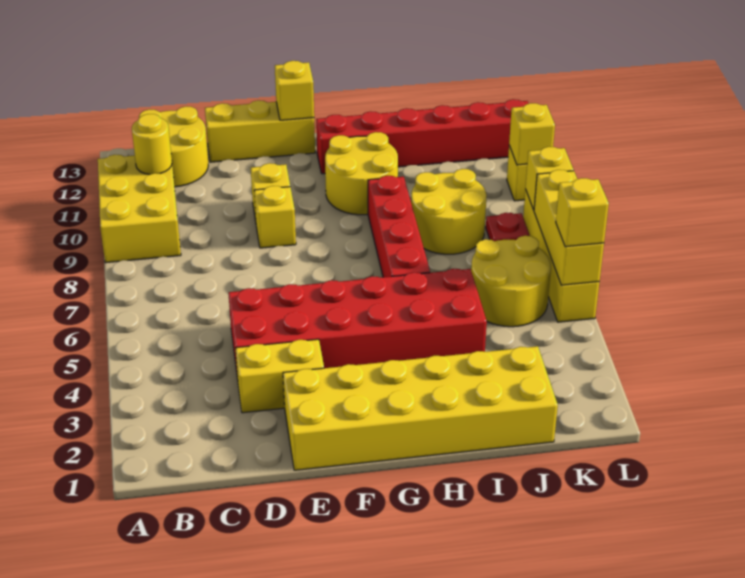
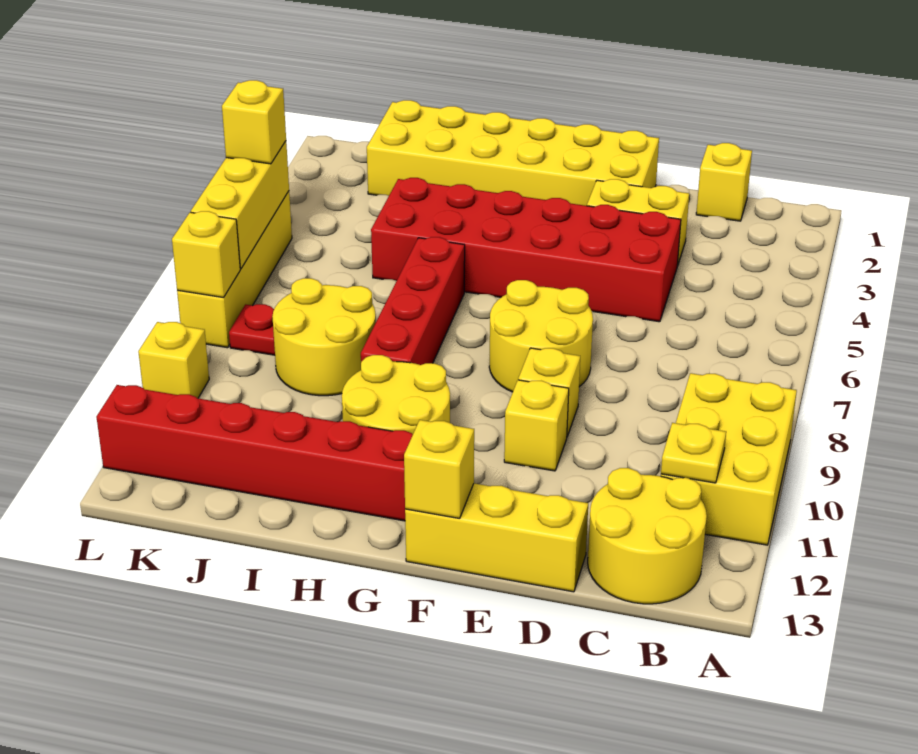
yellow 1x1 round brick [132,114,172,174] -> yellow 1x1 plate [661,423,726,483]
yellow 2x2 round brick [471,236,551,327] -> yellow 2x2 round brick moved to [489,280,593,392]
yellow 1x1 brick [509,103,555,165] -> yellow 1x1 brick moved to [696,143,752,221]

